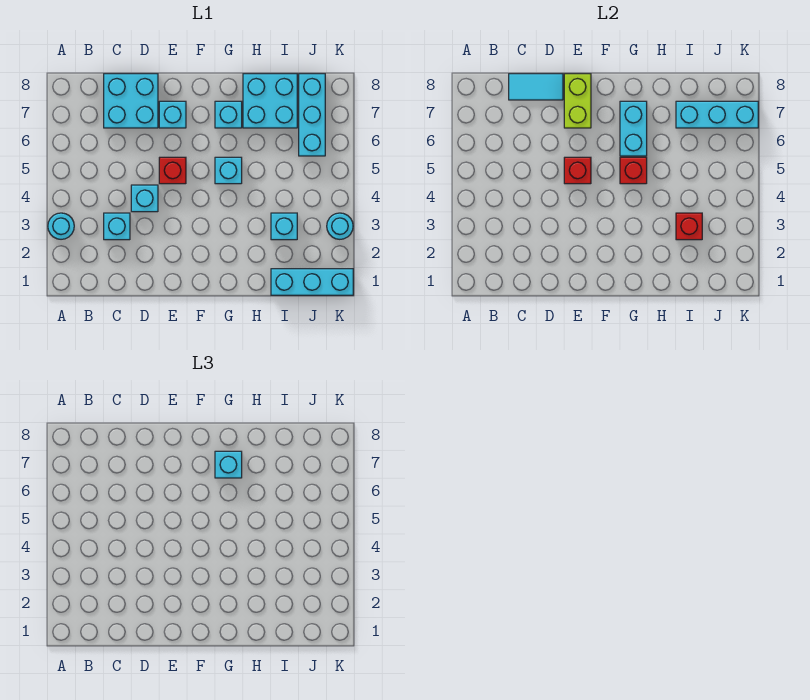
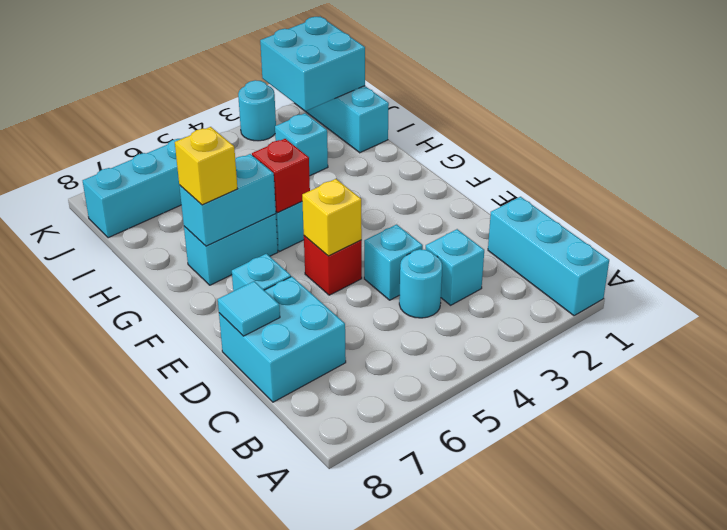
cyan 1x1 round brick [48,213,74,239] -> cyan 1x1 round brick moved to [399,249,442,318]
cyan 1x2 tile [509,74,563,100] -> cyan 1x1 tile [218,281,280,336]
red 1x1 brick [564,157,591,184] -> yellow 1x1 brick [302,179,362,256]
lime 1x2 brick [564,74,591,128] -> none
cyan 1x1 brick [215,101,242,128] -> cyan 1x2 brick [184,214,278,285]
cyan 1x1 brick [215,451,242,478] -> yellow 1x1 brick [175,127,237,205]
cyan 2x2 brick [243,74,297,128] -> cyan 2x2 brick moved to [260,17,365,111]
red 1x1 brick [676,213,702,240] -> none
cyan 1x3 brick [676,101,758,128] -> cyan 1x3 brick moved to [488,197,609,316]

